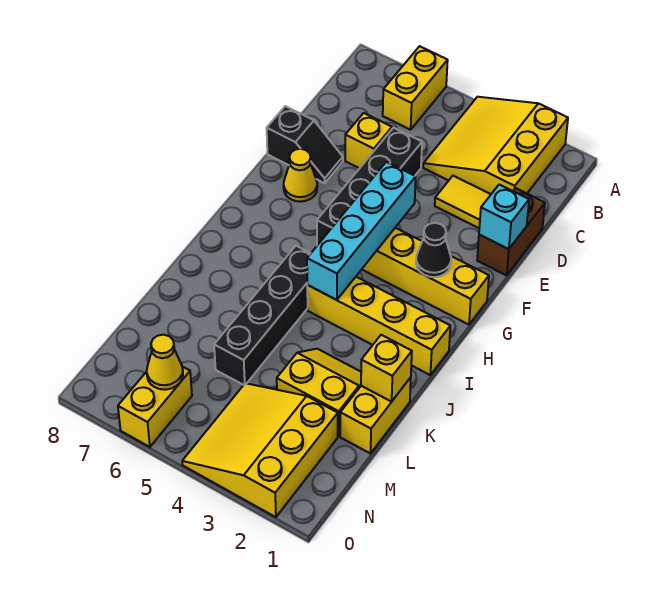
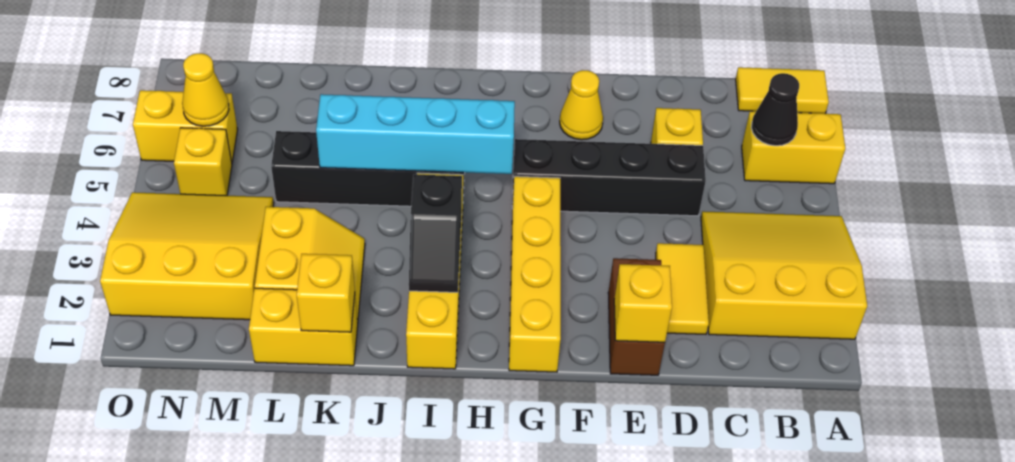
none -> yellow 1x2 tile [736,67,829,114]
brown 1x2 brick [477,188,545,275] -> brown 1x2 brick turned to [608,258,665,375]
cyan 1x1 brick [479,185,529,249] -> yellow 1x1 brick [614,264,672,342]
black 1x2 slope [267,106,343,183] -> black 1x2 slope moved to [409,174,462,292]
cyan 1x4 brick [307,162,416,300] -> cyan 1x4 brick moved to [316,94,515,174]
black 1x1 cone [416,223,451,277] -> black 1x1 cone moved to [751,73,799,146]
none -> yellow 1x1 brick [174,128,232,196]

